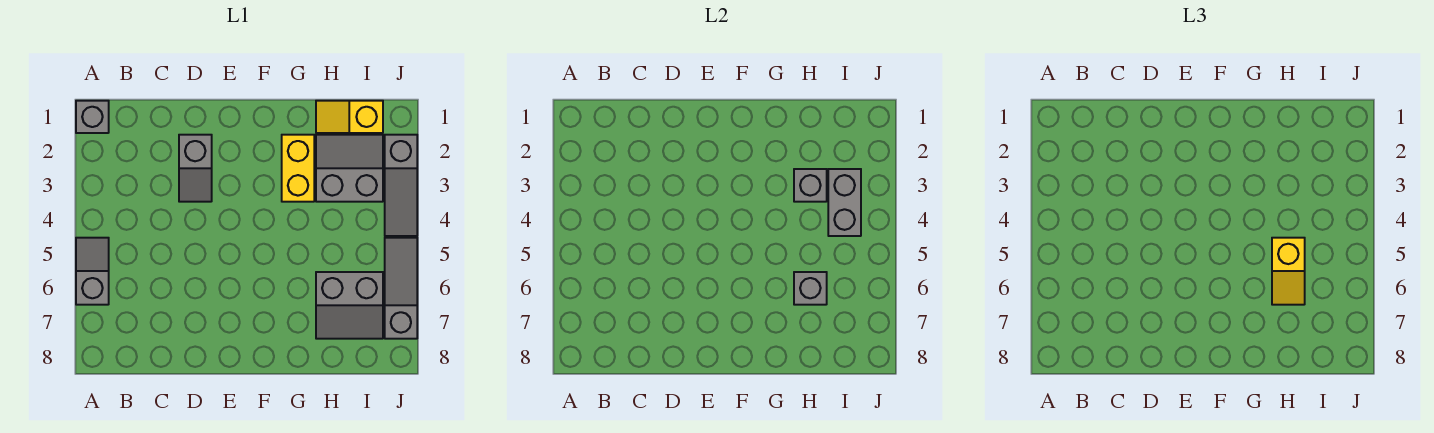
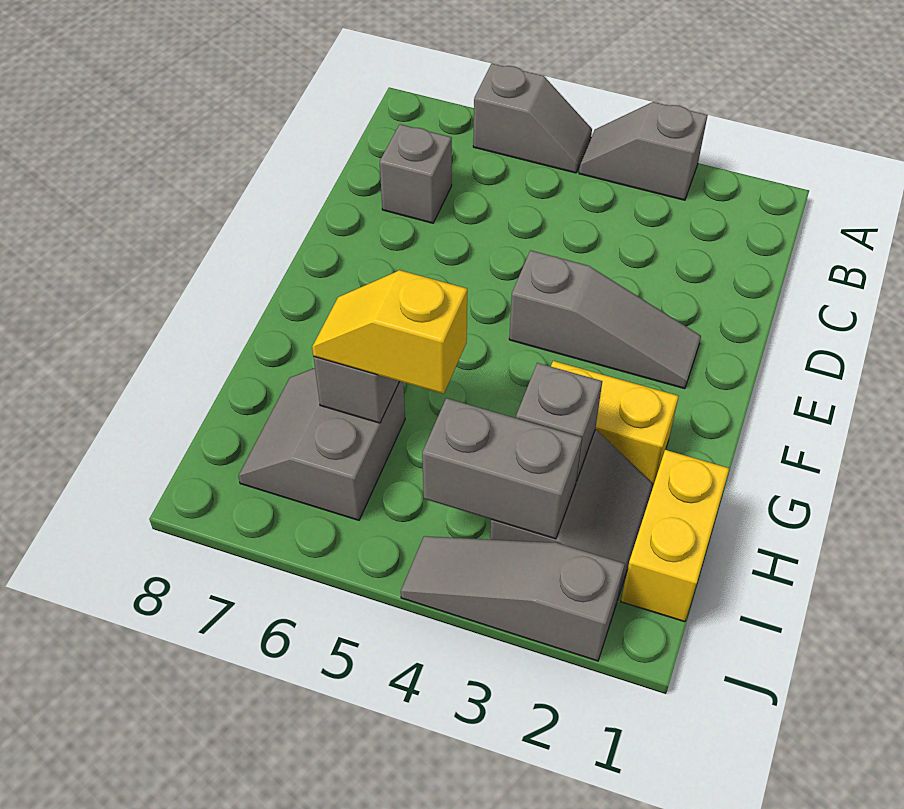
grey 1x1 brick [76,101,109,133] -> grey 1x1 brick moved to [380,124,452,223]
grey 1x2 slope [179,135,212,202] -> grey 1x2 slope moved to [579,102,708,200]
yellow 1x2 slope [316,101,383,133] -> yellow 1x2 brick [621,450,729,622]
grey 1x3 slope [385,238,417,339] -> grey 1x3 slope moved to [509,250,701,389]

